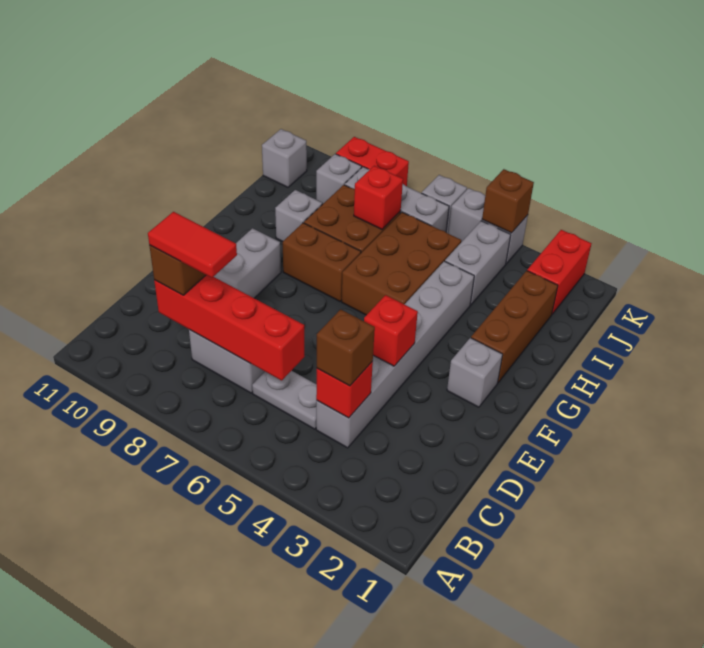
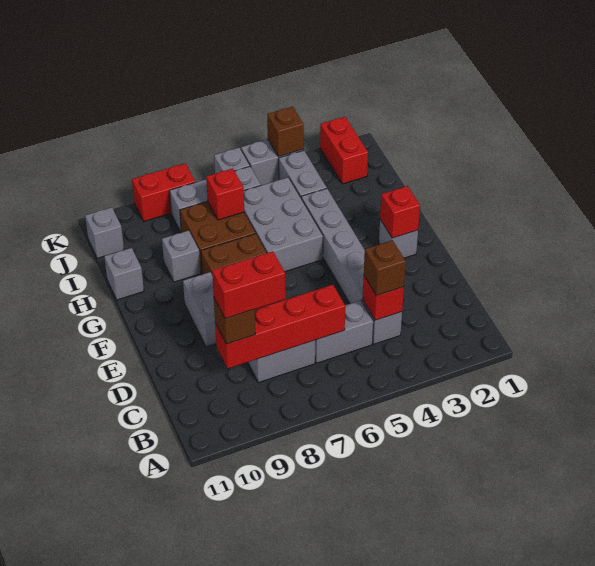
grey 1x2 plate [252,371,317,429] -> grey 1x2 brick [315,300,374,363]
red 1x2 tile [148,212,237,278] -> red 1x2 brick [212,251,286,319]
red 1x1 brick [364,295,418,366] -> red 1x1 brick moved to [380,186,420,238]
brown 1x3 brick [471,271,558,383] -> none
brown 2x3 brick [342,212,461,315] -> grey 2x3 brick [244,177,323,272]
grey 1x1 brick [316,154,362,204] -> grey 1x1 brick moved to [104,248,144,300]

